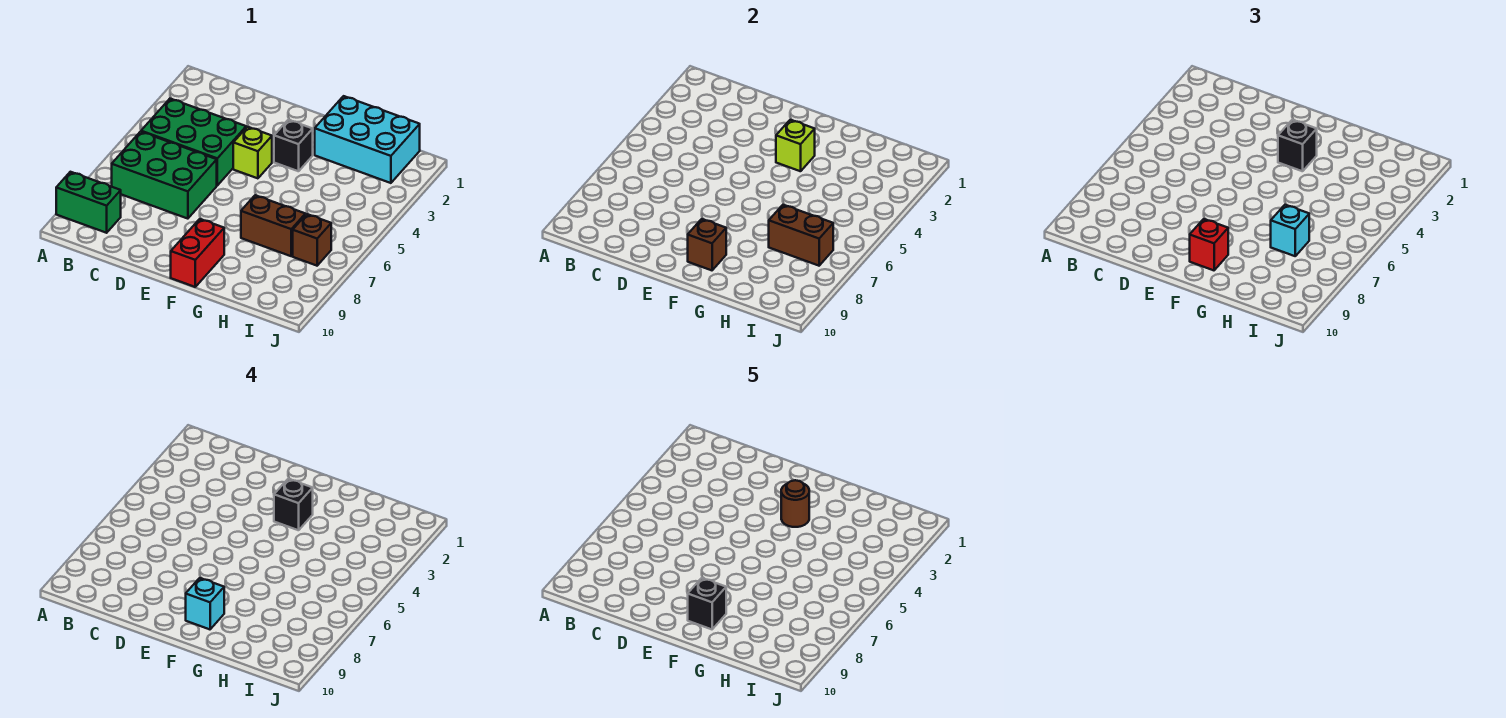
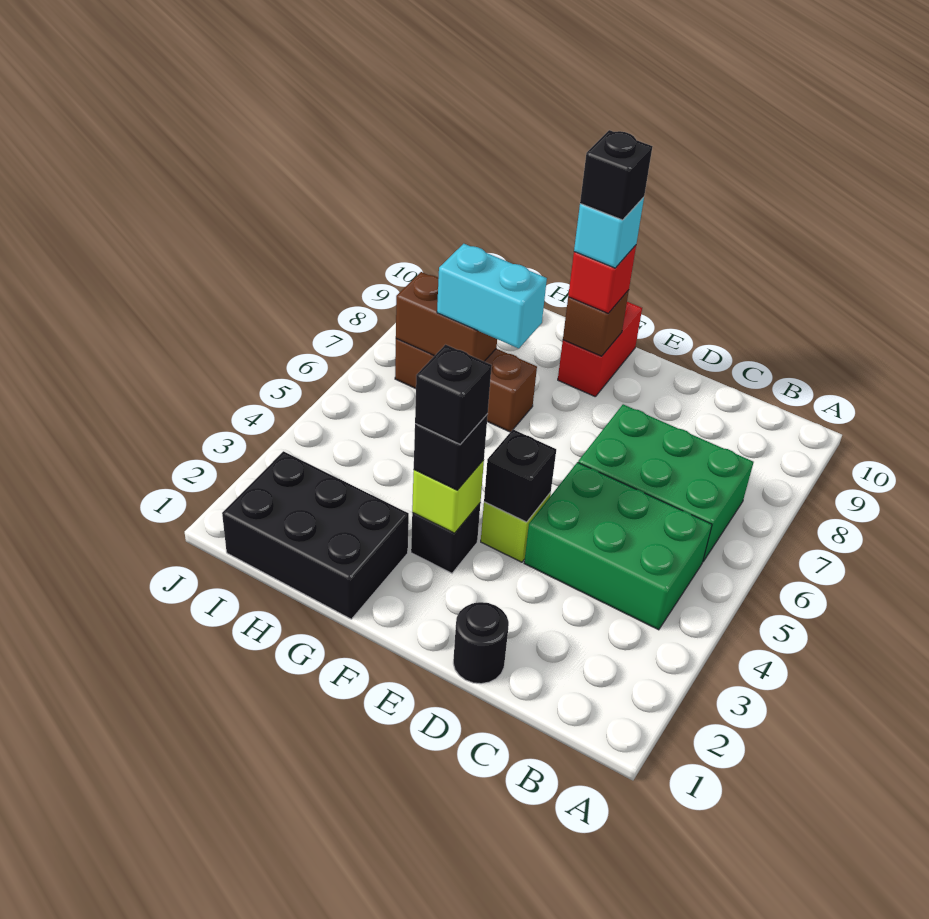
green 1x2 brick [56,172,121,233] -> none
none -> black 1x1 round brick [453,602,509,684]
none -> black 1x1 brick [484,429,556,522]
brown 1x1 round brick [781,480,809,527] -> none
cyan 2x3 brick [315,96,420,183] -> black 2x3 brick [222,451,409,619]
cyan 1x1 brick [1271,205,1309,256] -> cyan 1x2 brick [437,244,547,348]

